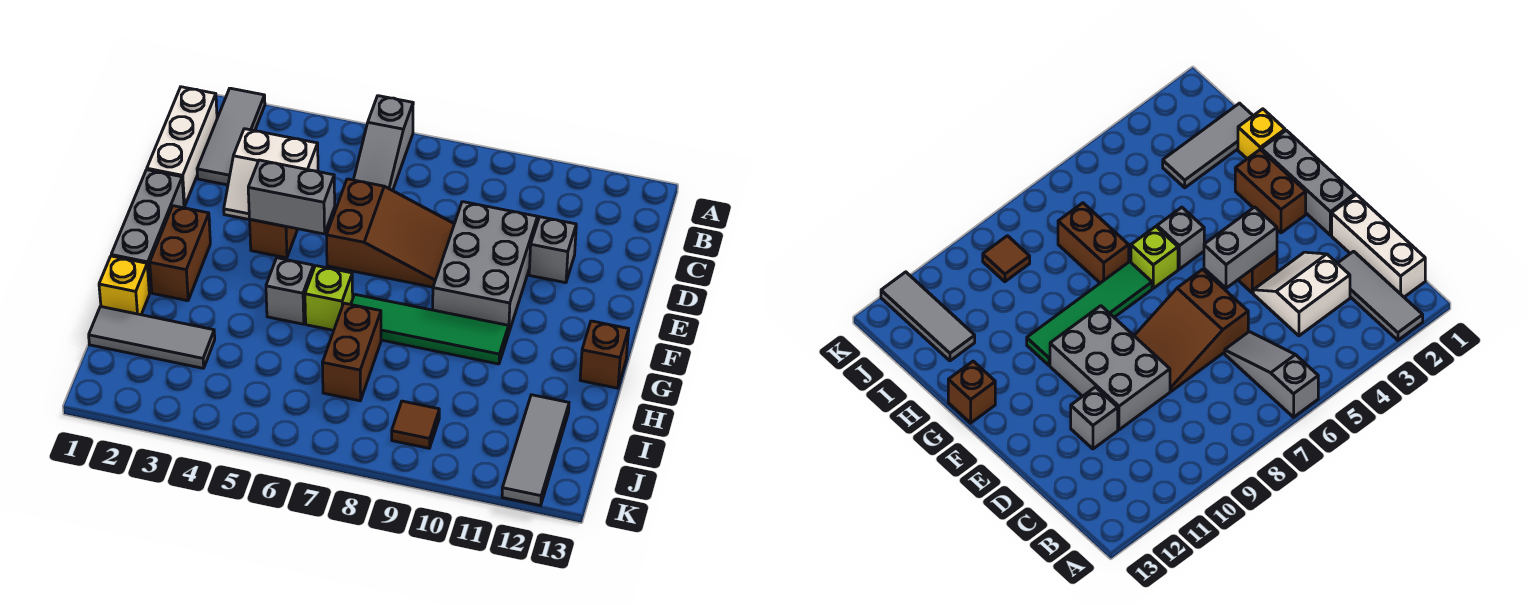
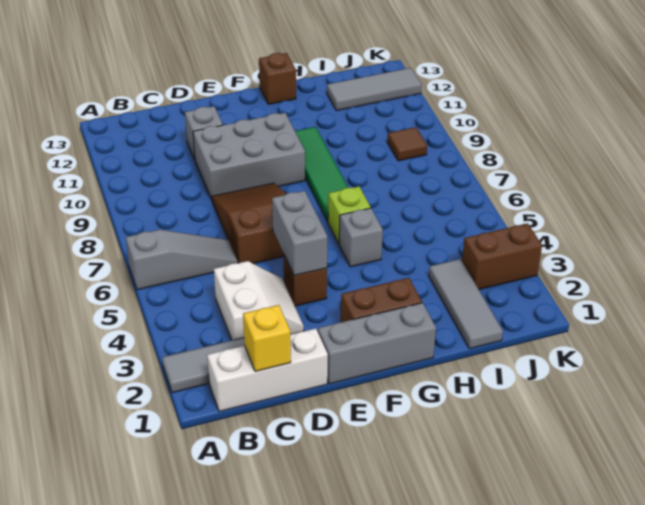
yellow 1x1 brick [99,256,149,315] -> yellow 1x1 brick moved to [243,305,291,371]
brown 1x2 brick [322,303,381,401] -> brown 1x2 brick moved to [462,223,542,289]

